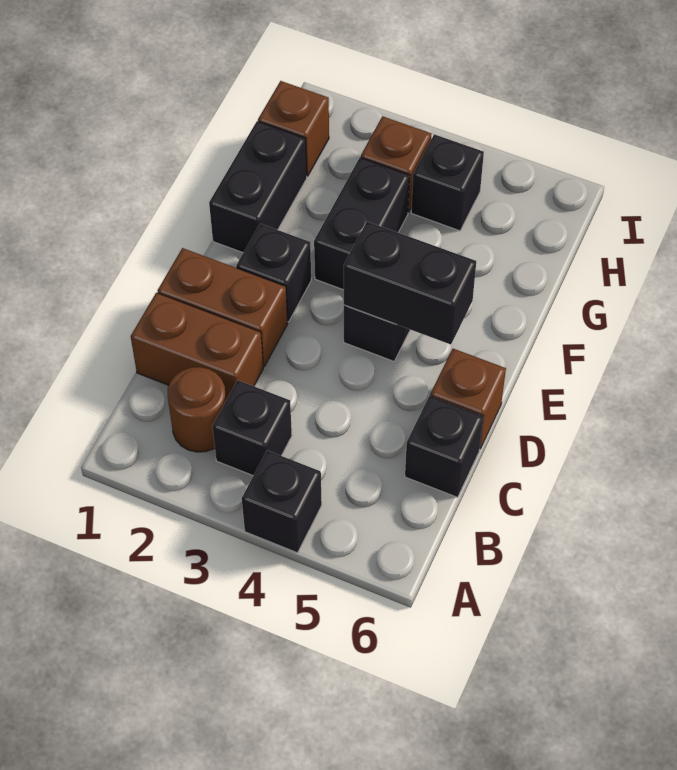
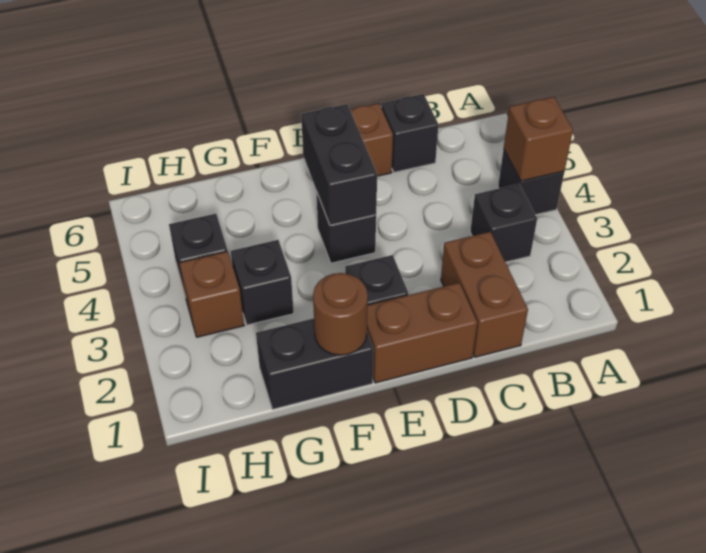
brown 1x1 round brick [168,367,226,452] -> brown 1x1 round brick moved to [313,273,368,355]
brown 1x2 brick [158,248,288,366] -> brown 1x2 brick turned to [367,283,477,383]
black 1x2 brick [314,157,410,290] -> black 1x1 brick [231,240,294,325]
brown 1x1 brick [258,81,329,176] -> brown 1x1 brick moved to [504,97,573,181]

